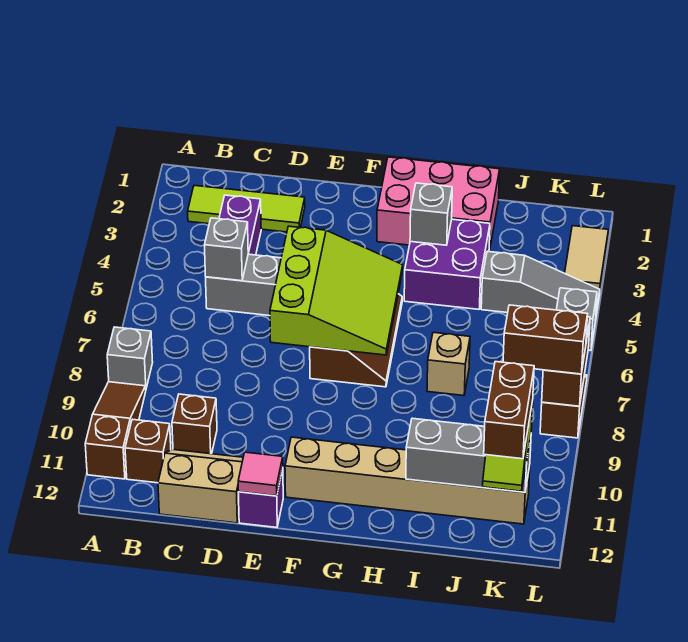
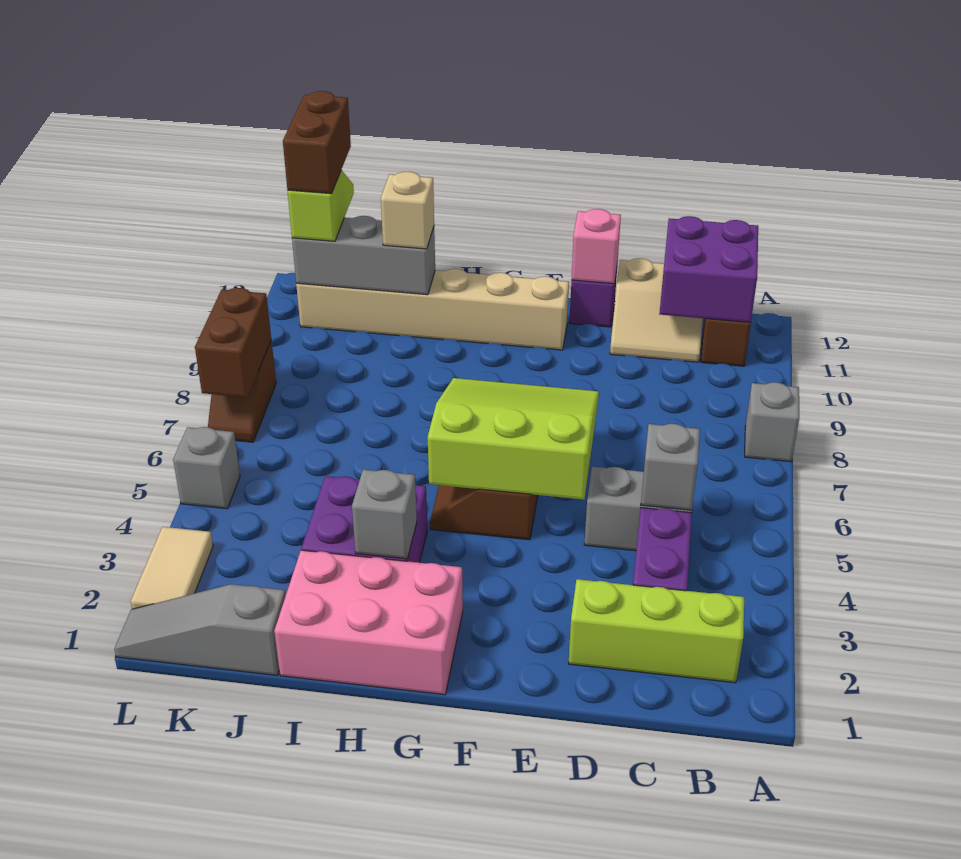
brown 1x3 slope [85,382,146,479] -> none
lime 1x3 tile [188,185,305,232] -> lime 1x3 brick [568,579,744,683]
none -> purple 2x2 brick [659,216,758,322]
brown 1x1 brick [172,394,217,454] -> none
lime 3x3 slope [270,226,403,355] -> lime 3x3 slope turned to [428,378,599,500]
pink 1x1 tile [238,452,283,496] -> pink 1x1 brick [571,209,621,284]
tan 1x1 brick [427,332,470,396] -> tan 1x1 brick moved to [381,172,434,249]
grey 1x3 slope [481,251,600,320] -> grey 1x3 slope moved to [114,584,286,675]
brown 1x2 brick [503,305,588,374] -> none

